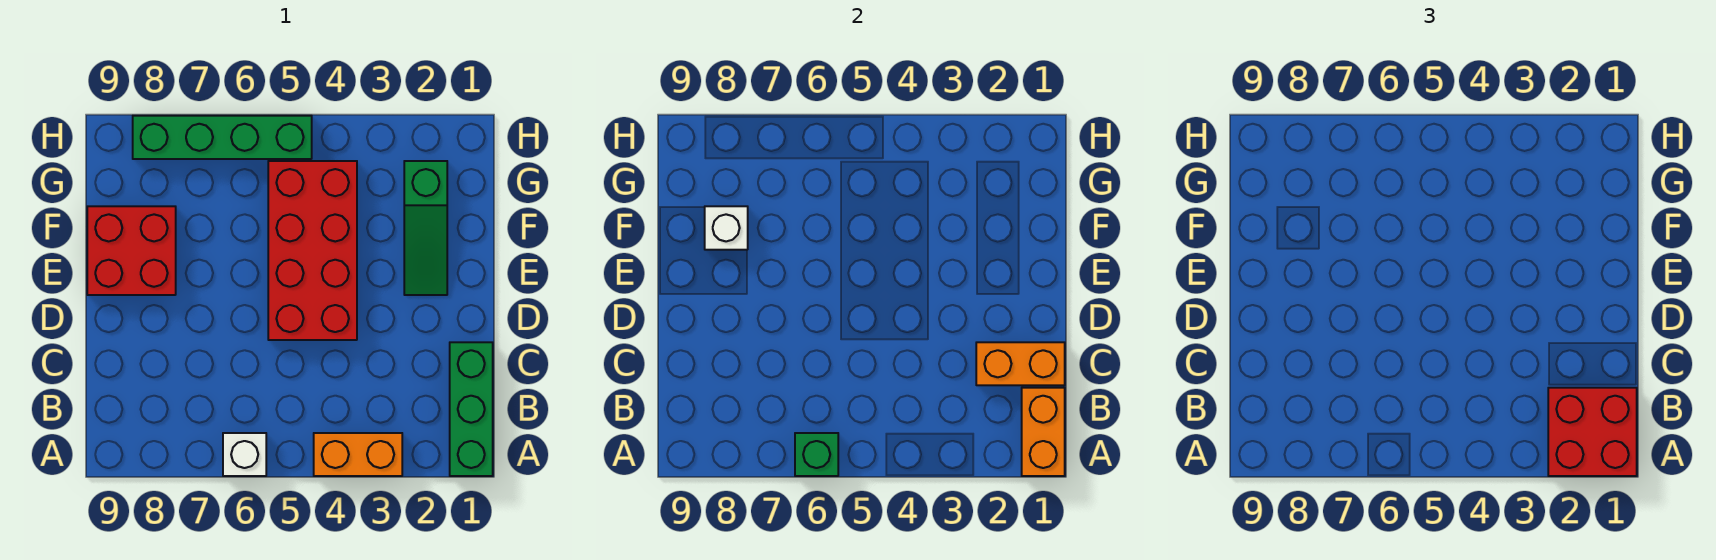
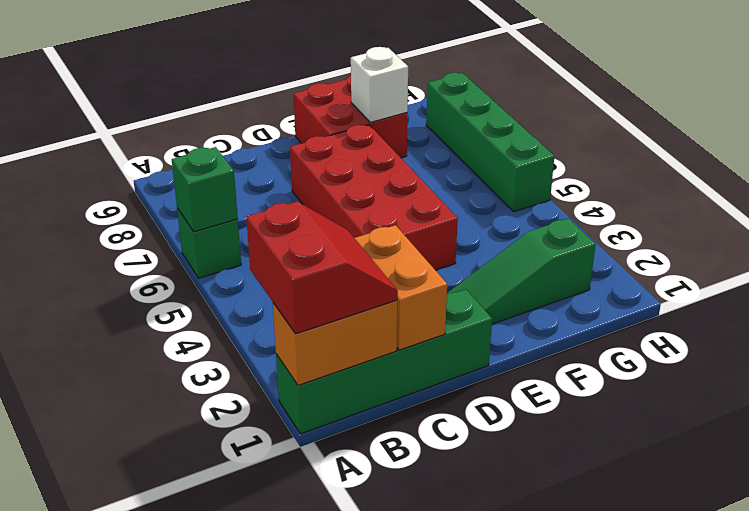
green 1x3 brick [450,342,493,476] -> green 1x4 brick [276,289,492,434]
red 2x2 brick [1548,388,1637,476] -> red 2x2 slope [246,202,398,334]
orange 1x2 brick [314,433,402,476] -> none
white 1x1 brick [223,433,266,476] -> green 1x1 brick [177,208,241,278]
red 2x4 brick [268,161,357,340] -> red 2x4 brick turned to [290,125,458,270]

